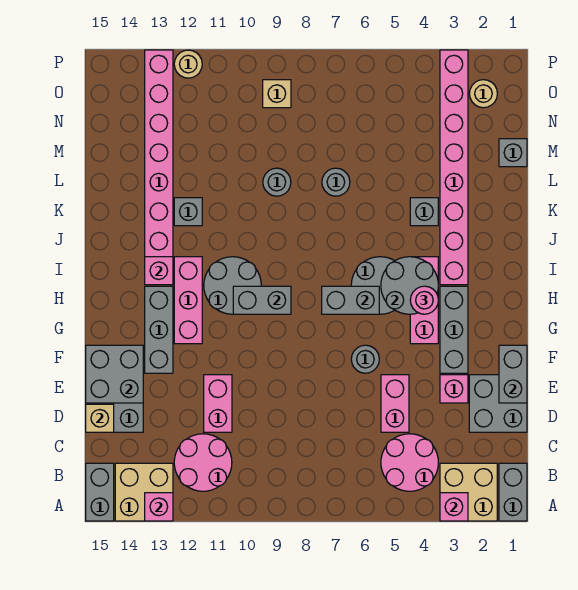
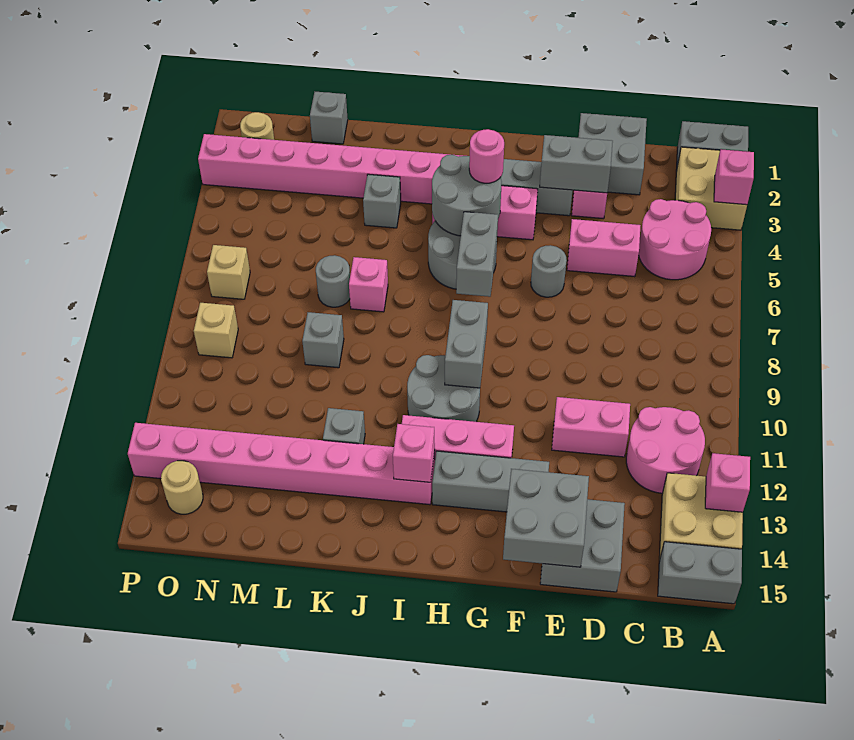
tan 1x1 brick [86,404,114,432] -> tan 1x1 brick moved to [207,245,250,299]
grey 1x2 brick [499,345,527,403] -> grey 1x2 brick moved to [540,135,613,193]
none -> pink 1x1 brick [349,257,388,312]
grey 1x1 round brick [263,168,291,196] -> grey 1x1 brick [302,312,344,368]
tan 1x1 round brick [174,50,202,78] -> tan 1x1 round brick moved to [161,461,203,514]

